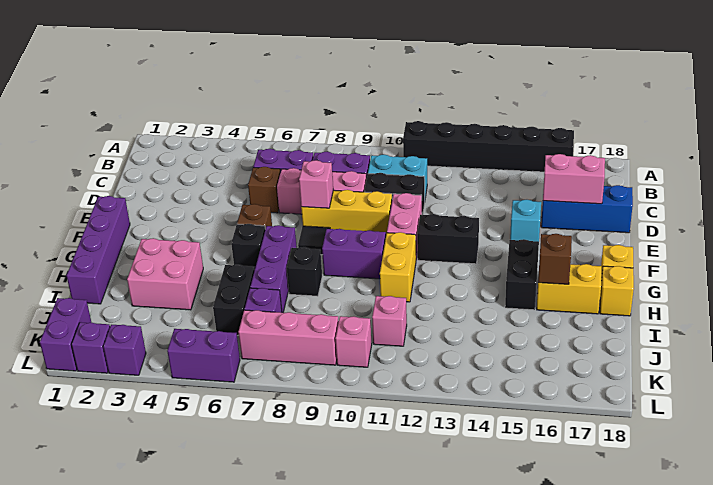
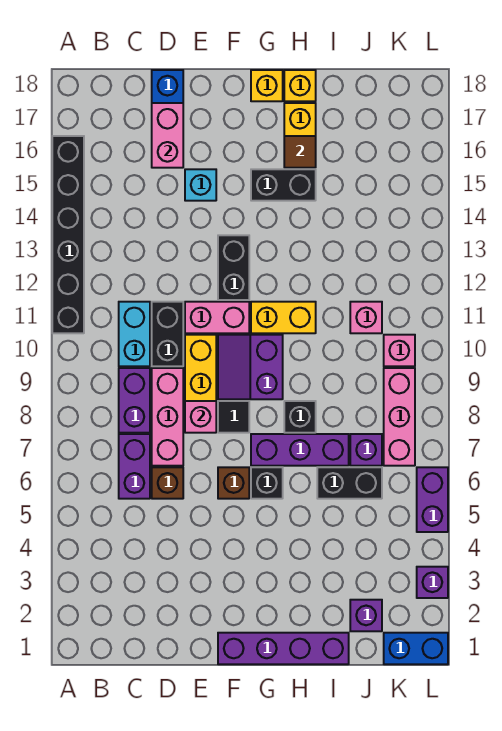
pink 2x2 brick [127,238,203,310] -> none
brown 1x1 brick [538,234,572,284] -> brown 1x1 tile [284,136,316,168]
purple 1x2 brick [40,298,92,371] -> blue 1x2 brick [384,633,448,664]
purple 1x1 brick [71,322,110,373] -> purple 1x1 brick moved to [350,600,382,631]

